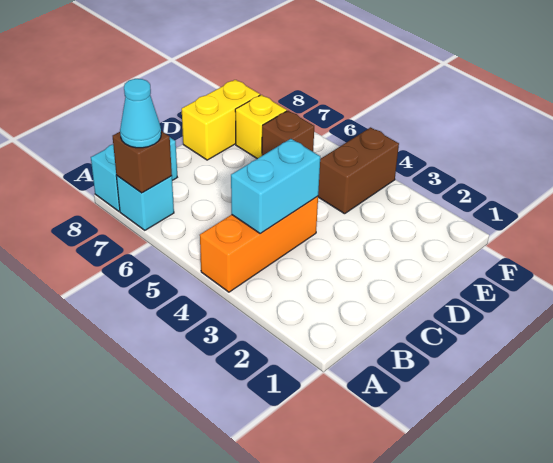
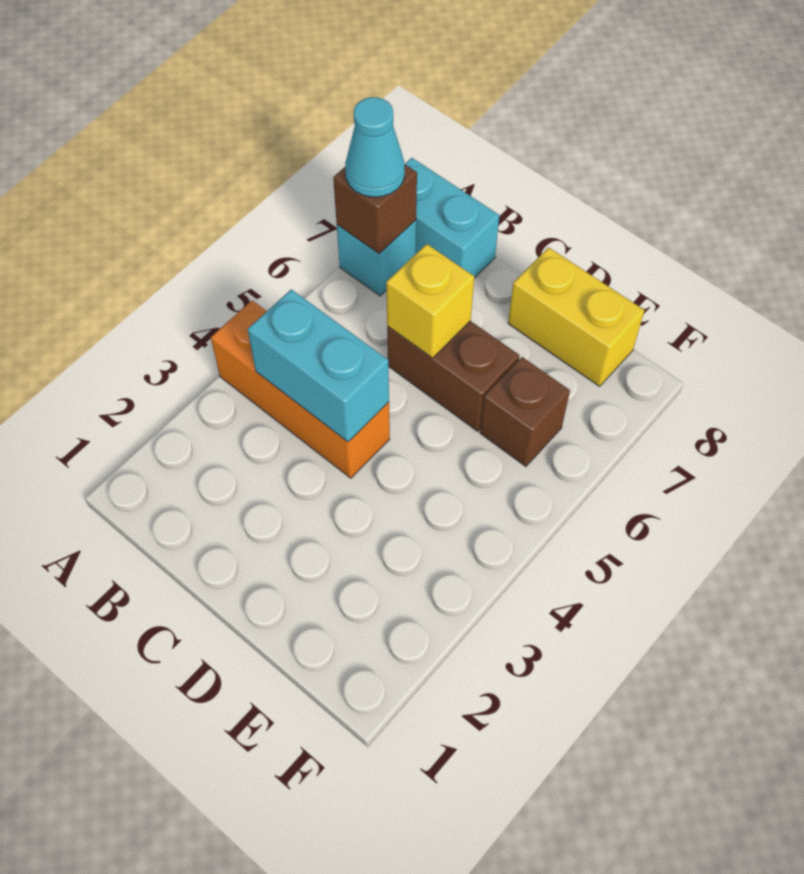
brown 1x2 brick [318,127,399,214] -> brown 1x2 brick moved to [387,321,519,431]
yellow 1x1 brick [235,95,287,159] -> yellow 1x1 brick moved to [386,244,474,358]

